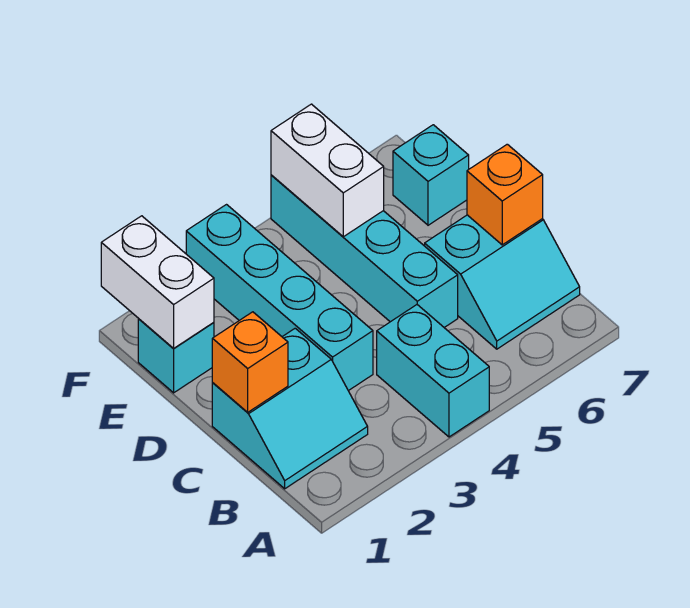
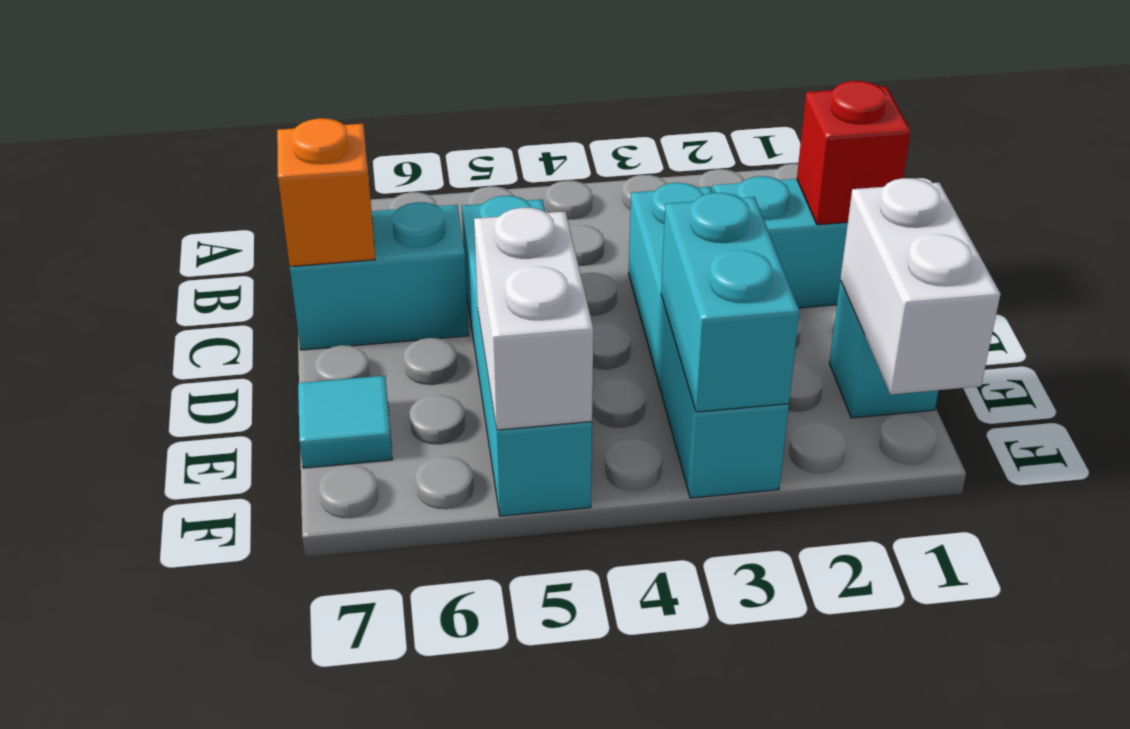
cyan 1x2 brick [377,305,489,437] -> cyan 1x2 brick moved to [661,193,799,412]
orange 1x1 brick [212,312,288,412] -> red 1x1 brick [797,81,911,225]
cyan 1x1 brick [393,125,469,225] -> cyan 1x1 tile [298,376,393,468]

